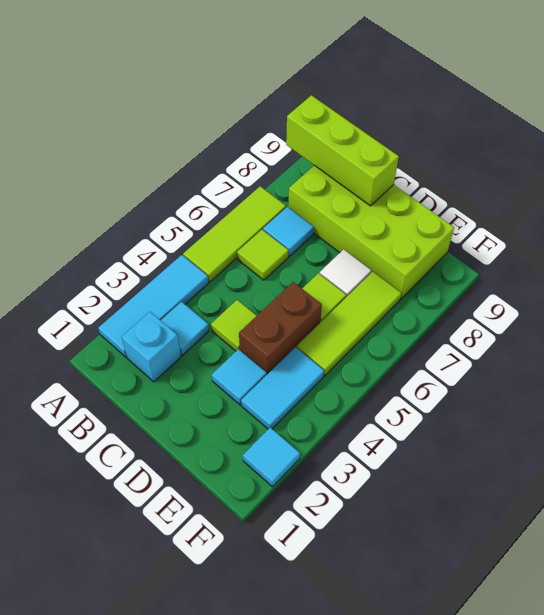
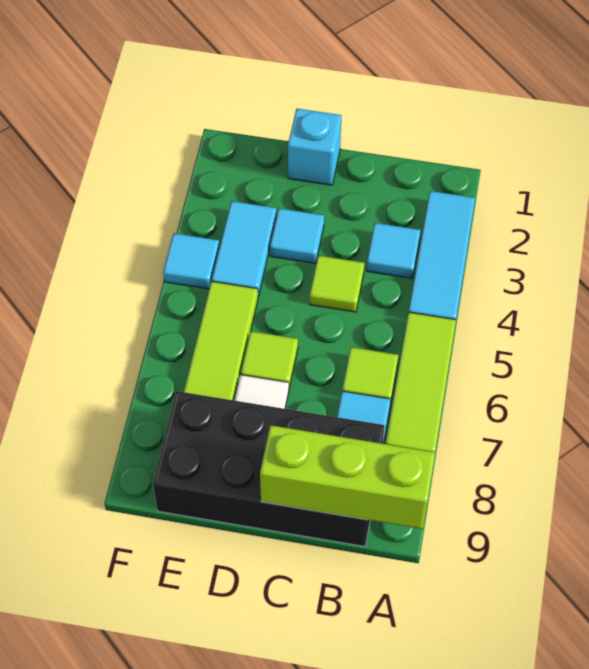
cyan 1x1 brick [122,312,181,382] -> cyan 1x1 brick moved to [288,109,341,185]
lime 2x4 brick [288,165,454,299] -> black 2x4 brick [153,391,385,546]
brown 1x2 brick [239,282,322,374] -> none
cyan 1x1 tile [243,428,300,487] -> cyan 1x1 tile moved to [163,233,220,289]

